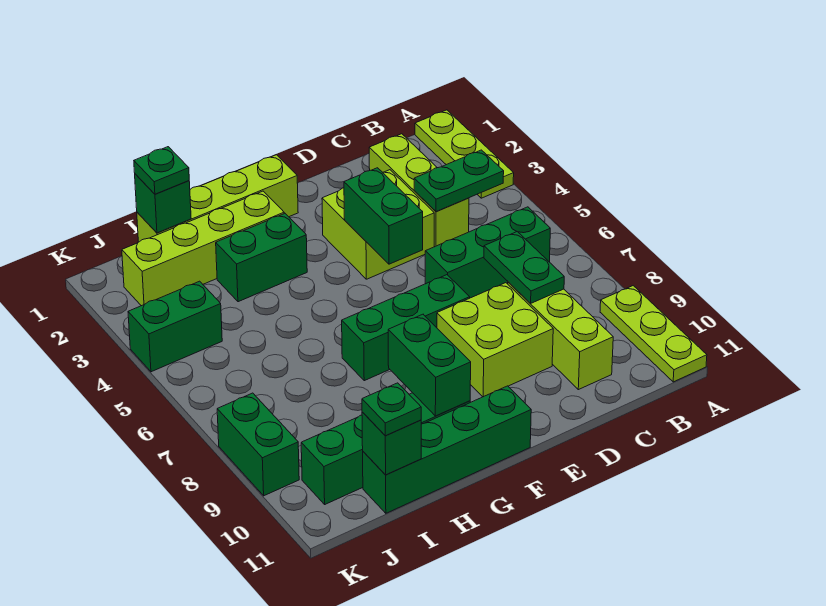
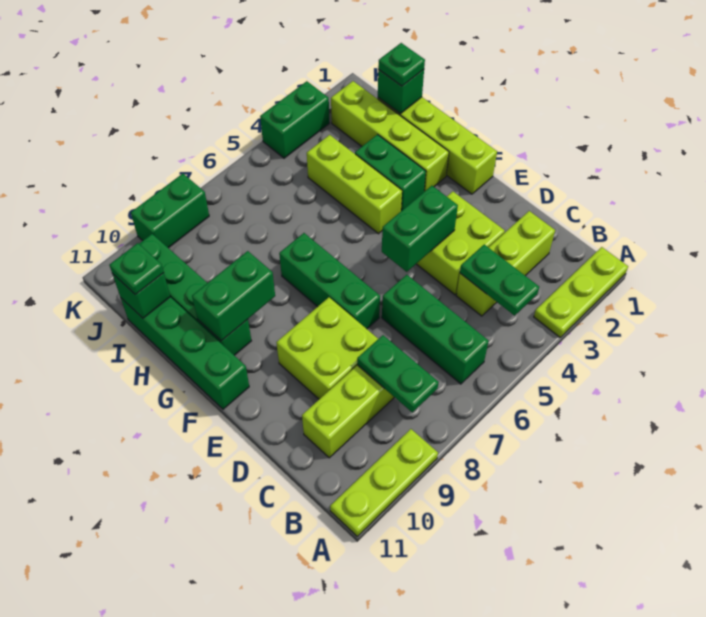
green 1x2 plate [484,232,564,304] -> green 1x2 plate turned to [357,335,439,412]
none -> lime 1x3 brick [307,135,402,234]
green 1x2 brick [128,281,222,372] -> green 1x2 brick turned to [260,81,329,158]

